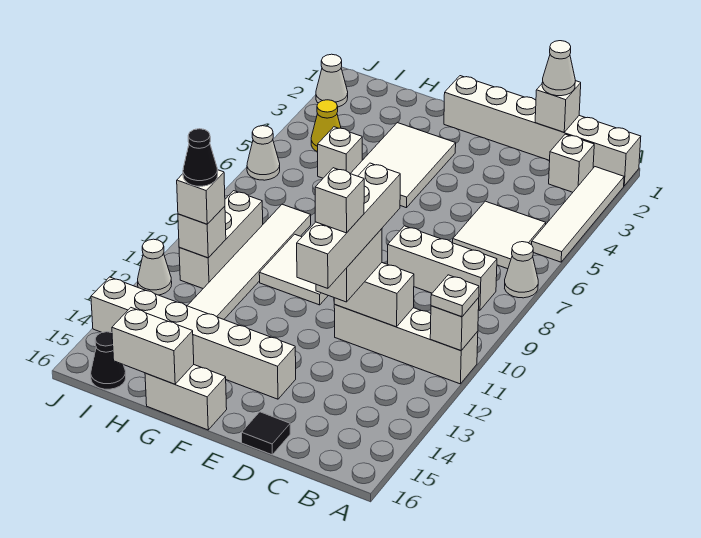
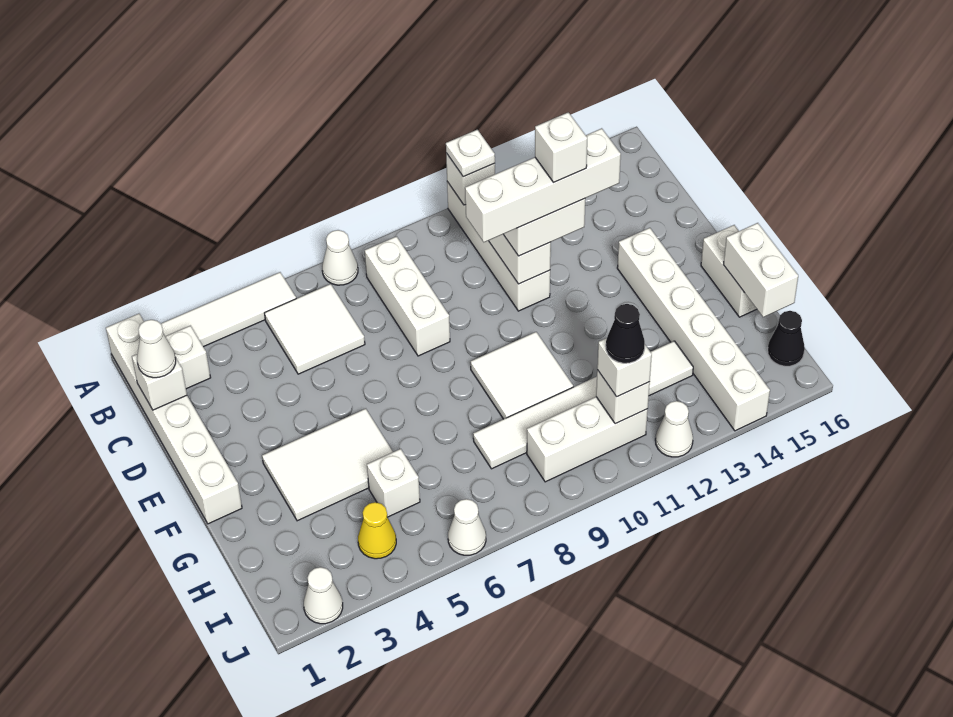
black 1x1 tile [242,412,290,455] -> none

